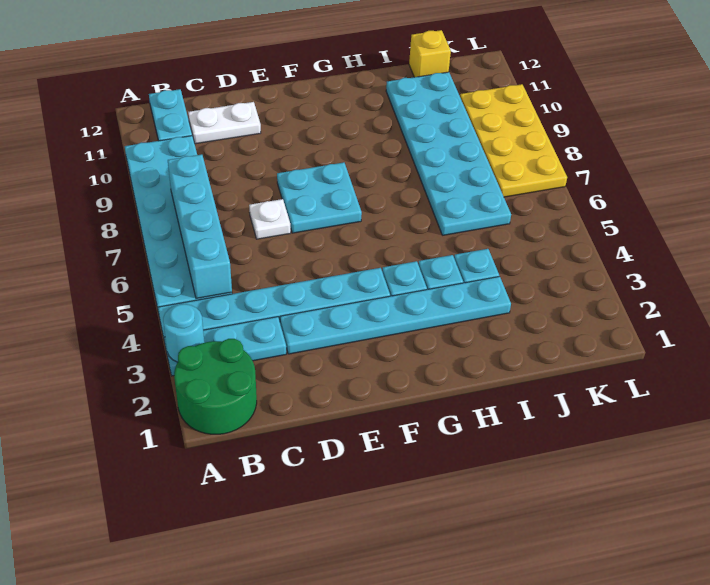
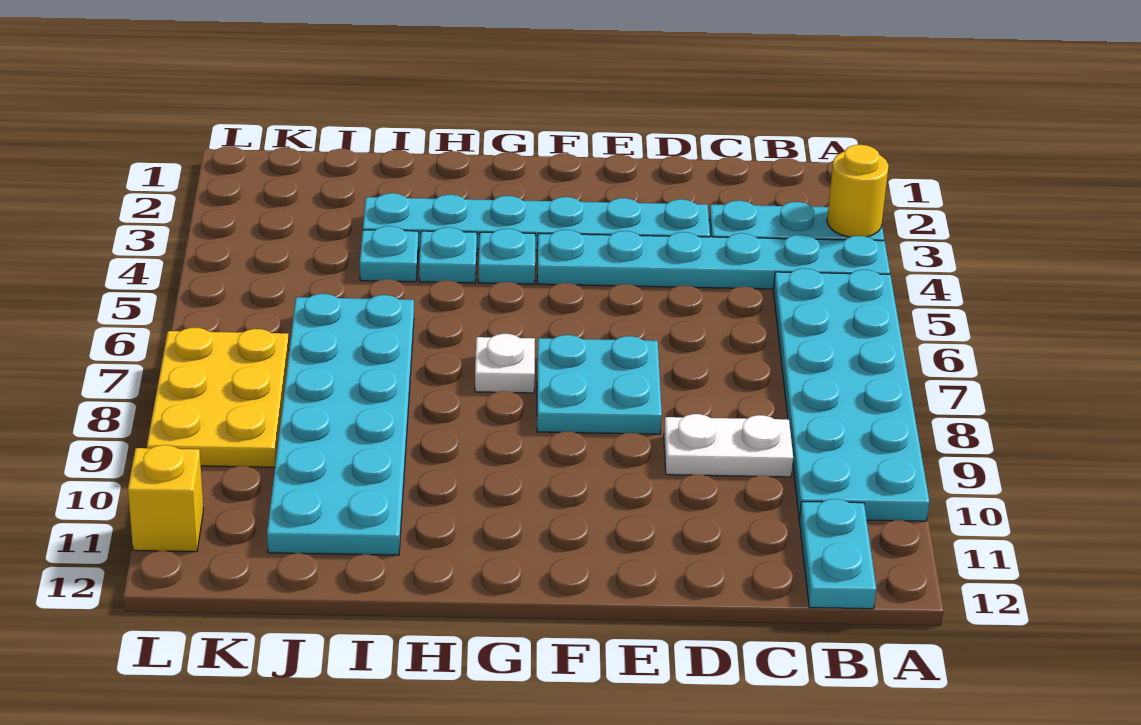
green 2x2 round brick [174,339,257,434] -> none
cyan 1x1 round brick [163,304,204,362] -> yellow 1x1 round brick [827,145,889,237]
cyan 1x4 brick [168,155,232,299] -> none
white 1x2 plate [188,102,261,144] -> white 1x2 plate moved to [664,414,793,477]
white 1x1 plate [249,199,291,239] -> white 1x1 plate moved to [475,334,535,393]
yellow 1x1 brick [409,30,451,77] -> yellow 1x1 brick moved to [128,445,203,552]
yellow 2x4 plate [460,84,567,197] -> yellow 2x3 plate [147,328,289,467]

